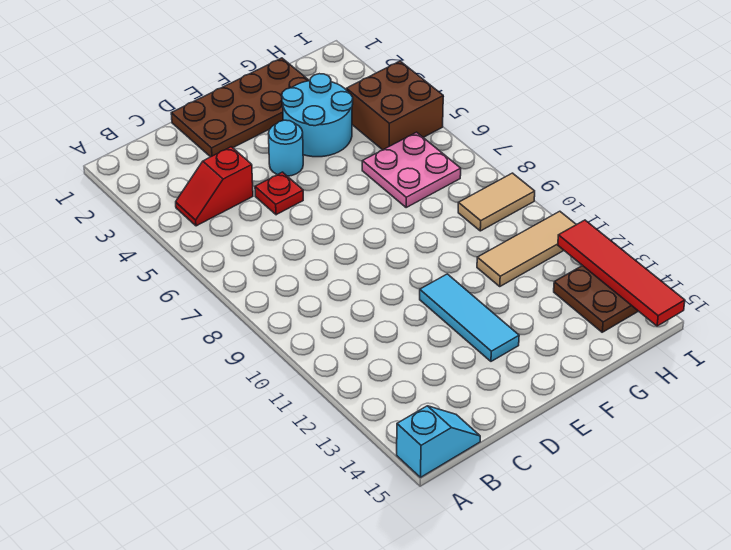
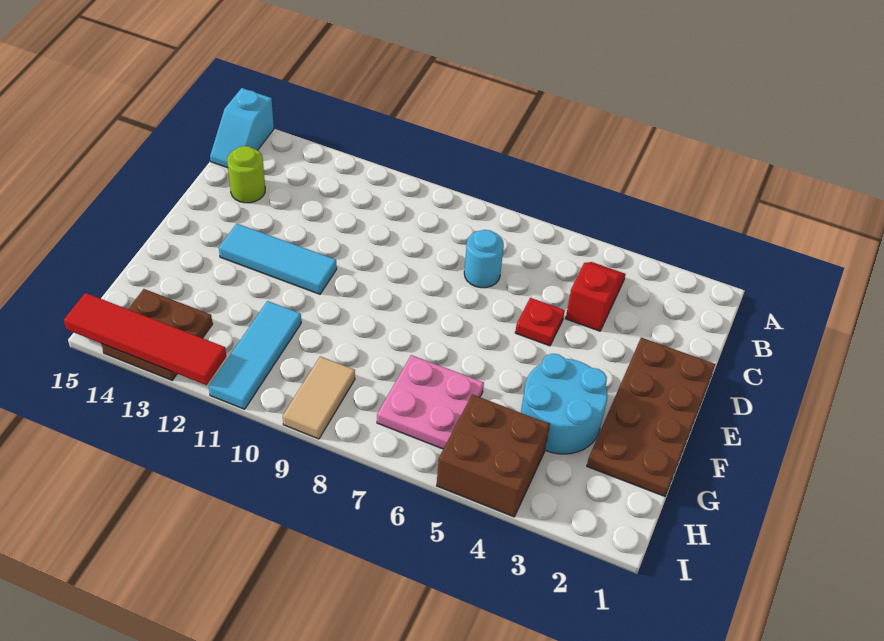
none -> lime 1x1 round brick [227,146,265,203]
cyan 1x1 round brick [269,120,303,176] -> cyan 1x1 round brick moved to [464,230,504,288]
tan 1x3 tile [477,211,576,286] -> cyan 1x3 tile [209,301,301,409]

